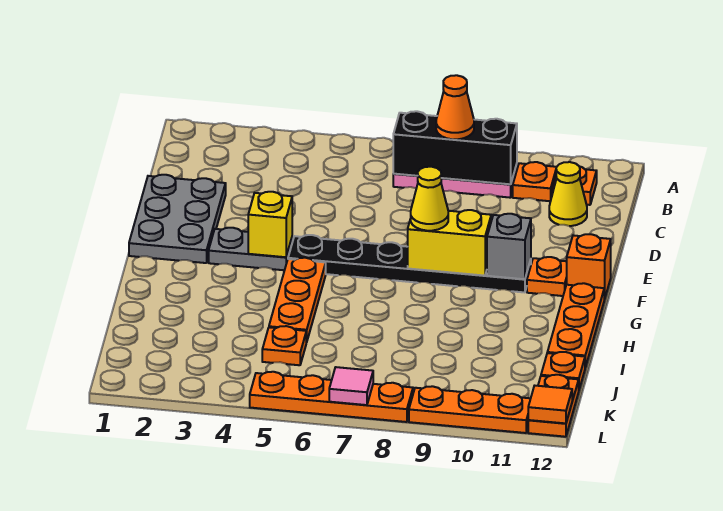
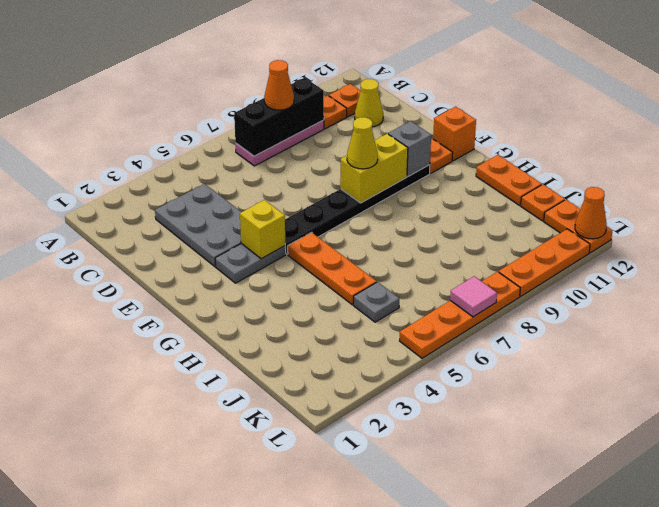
grey 2x3 plate [129,175,226,263] -> grey 2x3 plate moved to [155,184,241,266]
orange 1x3 plate [547,283,604,367] -> orange 1x2 plate [476,155,542,205]
orange 1x1 plate [262,326,306,365] -> grey 1x1 plate [353,282,399,322]
orange 1x1 tile [528,386,572,423] -> orange 1x1 cone [575,187,607,239]

